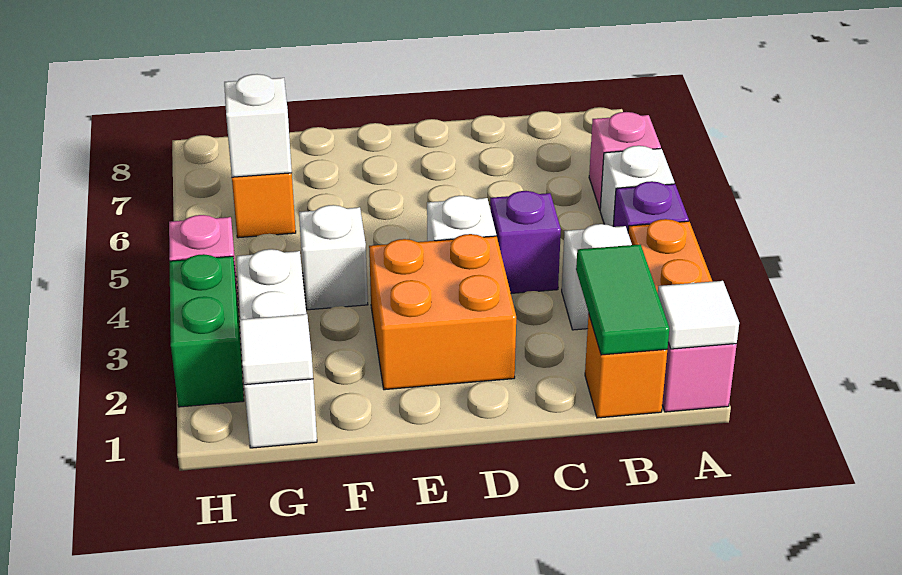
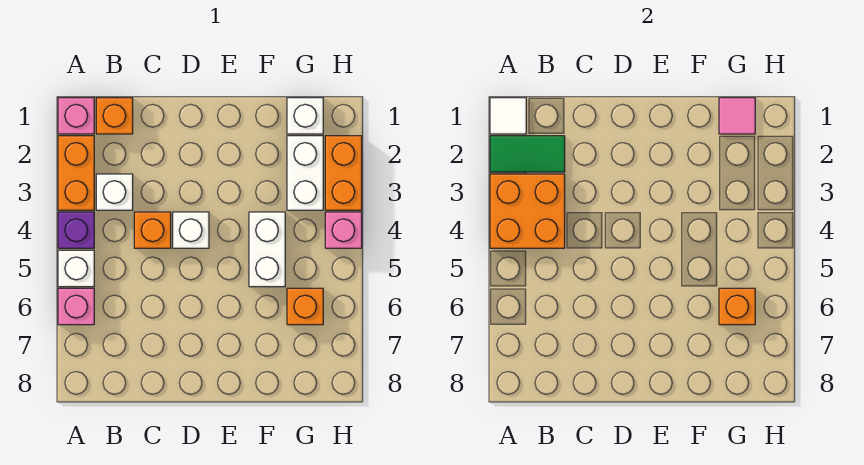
green 1x2 tile [576,244,669,355] -> green 1x2 tile turned to [490,136,565,172]
purple 1x1 brick [490,191,561,293] -> orange 1x1 brick [134,212,171,248]
orange 2x2 brick [369,234,516,390] -> orange 2x2 brick moved to [490,174,565,248]
white 1x1 brick [299,205,368,310] -> white 1x2 brick [249,212,285,287]
white 1x1 tile [240,314,313,385] -> pink 1x1 tile [719,98,755,134]
white 1x1 brick [224,74,292,177] -> orange 1x1 brick [719,288,755,325]
green 1x2 brick [170,254,244,407] -> orange 1x2 brick [325,136,362,210]

